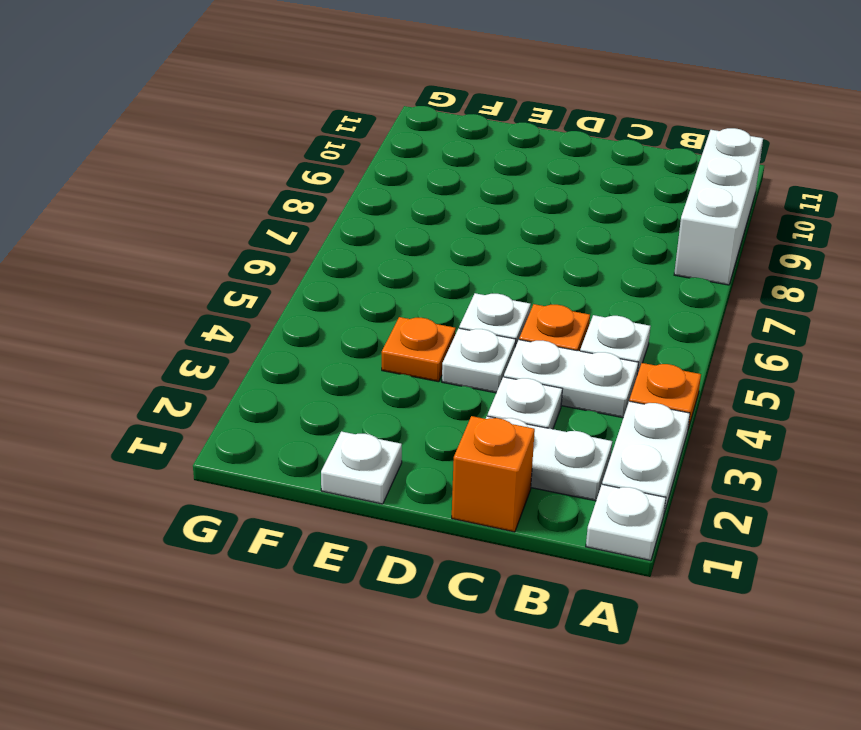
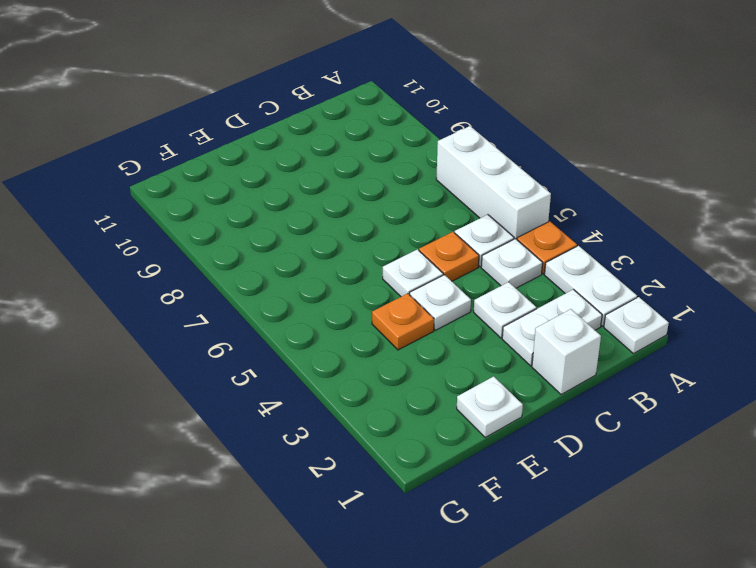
white 1x3 brick [674,128,763,285] -> white 1x3 brick moved to [436,126,551,239]
white 1x2 plate [504,340,638,418] -> white 1x1 plate [481,239,543,288]
orange 1x1 brick [452,416,535,532] -> white 1x1 brick [532,309,601,394]

